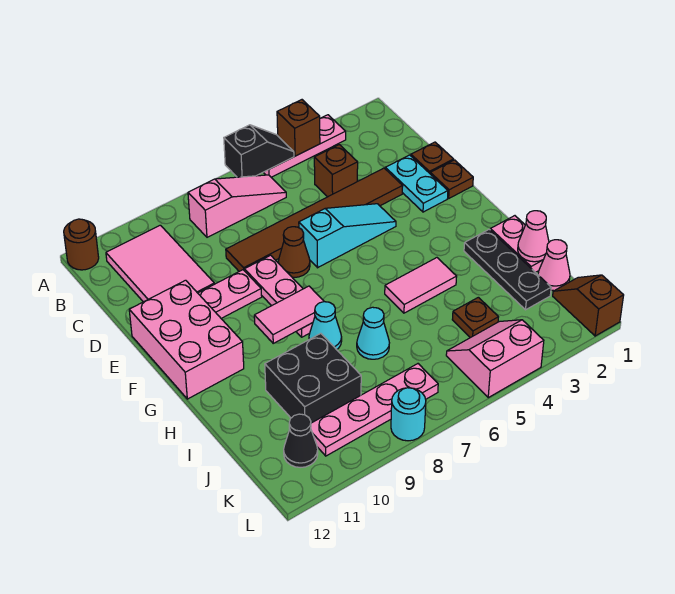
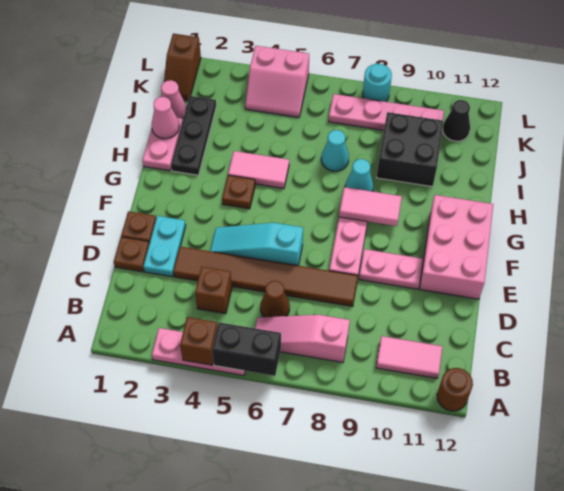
black 1x2 slope [224,125,294,177] -> black 1x2 brick [212,322,281,376]
pink 2x3 tile [106,225,214,302] -> pink 1x2 tile [376,336,442,378]
brown 1x1 cone [278,227,310,277] -> brown 1x1 cone moved to [260,281,290,317]
brown 1x1 plate [452,297,498,338] -> brown 1x1 plate moved to [222,175,255,209]

